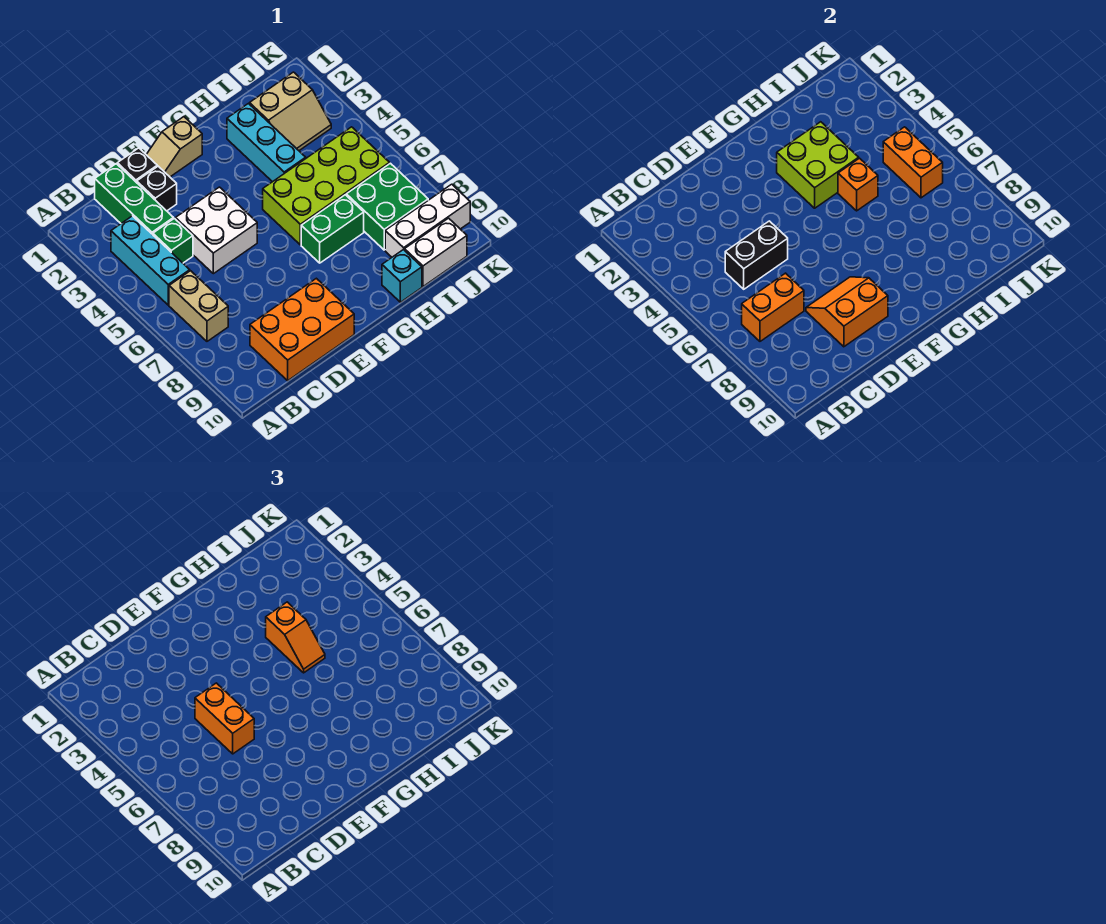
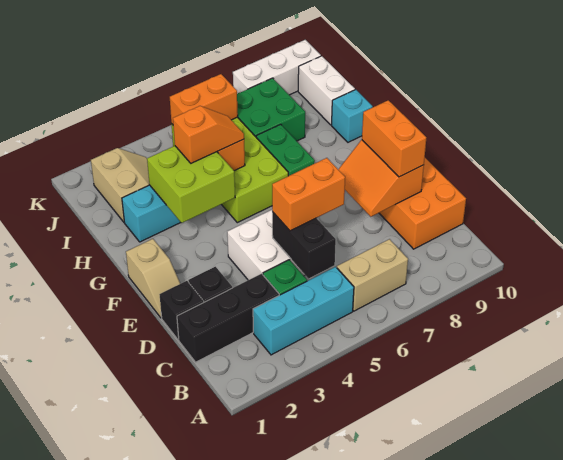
orange 1x2 brick [742,273,804,341] -> orange 1x2 brick moved to [362,100,426,177]
green 1x3 brick [95,164,173,235] -> black 1x3 brick [177,274,279,362]
white 1x3 brick [385,184,470,257] -> white 1x3 brick turned to [233,40,321,95]

